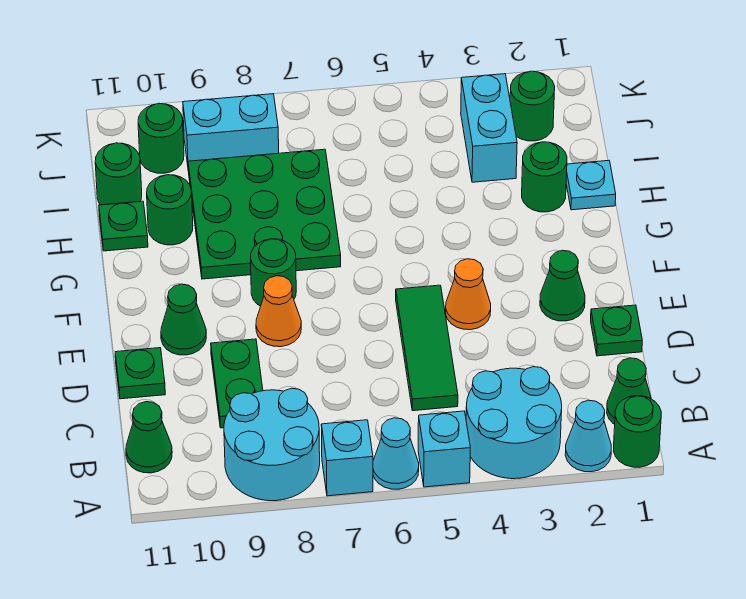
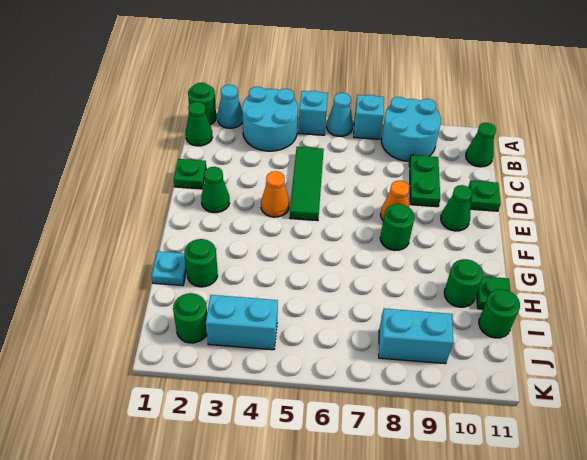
green 3x3 plate [188,149,341,279] -> none
cyan 1x2 brick [461,74,517,182] -> cyan 1x2 brick turned to [206,295,278,350]
green 1x1 round brick [138,103,184,173] -> none

